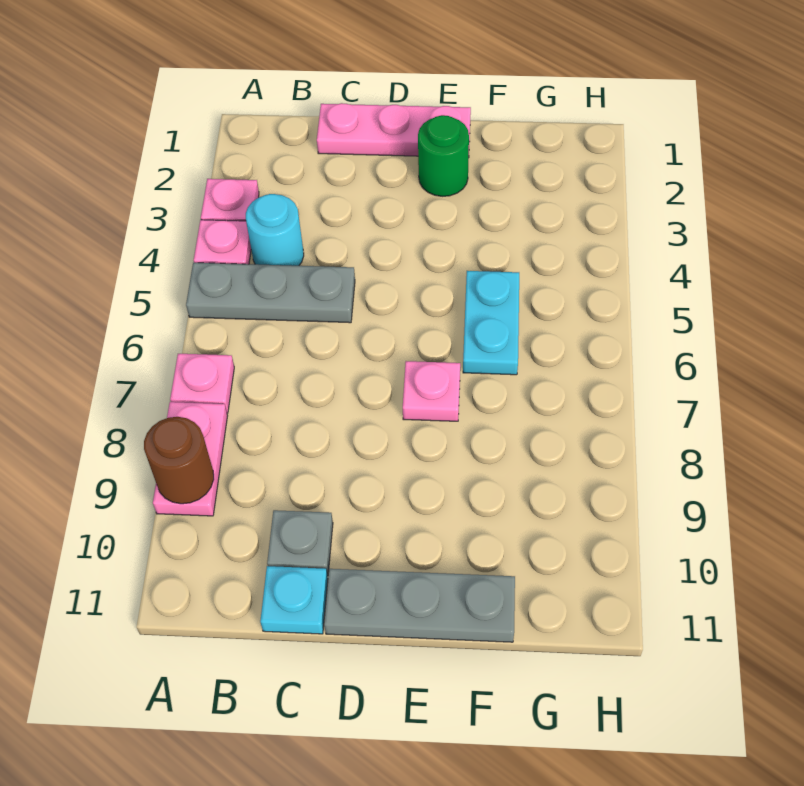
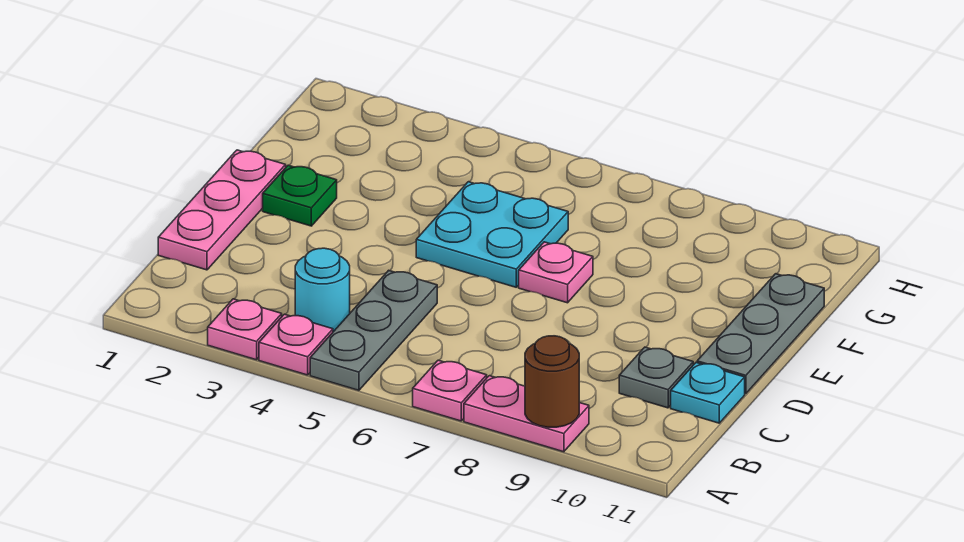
green 1x1 round brick [418,115,469,196] -> green 1x1 plate [263,165,337,226]
cyan 1x2 plate [463,271,519,375] -> cyan 2x2 plate [416,182,568,287]

